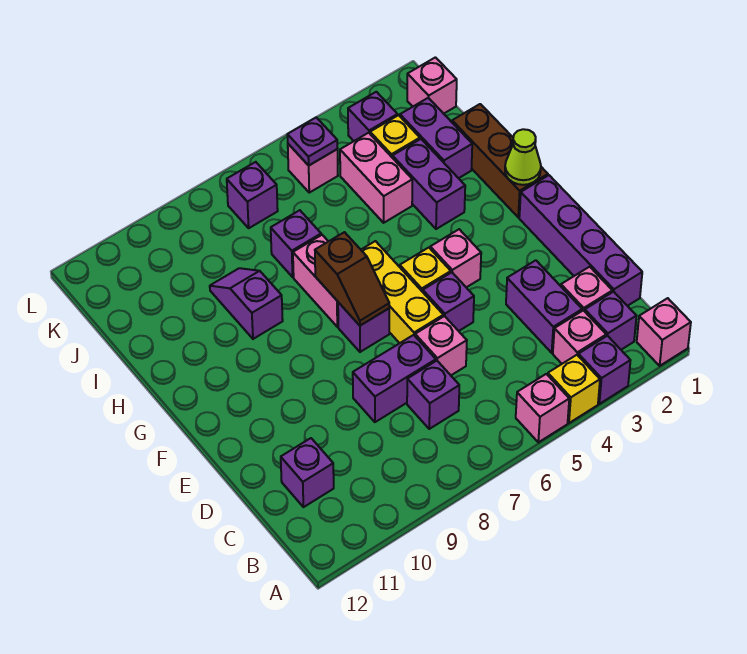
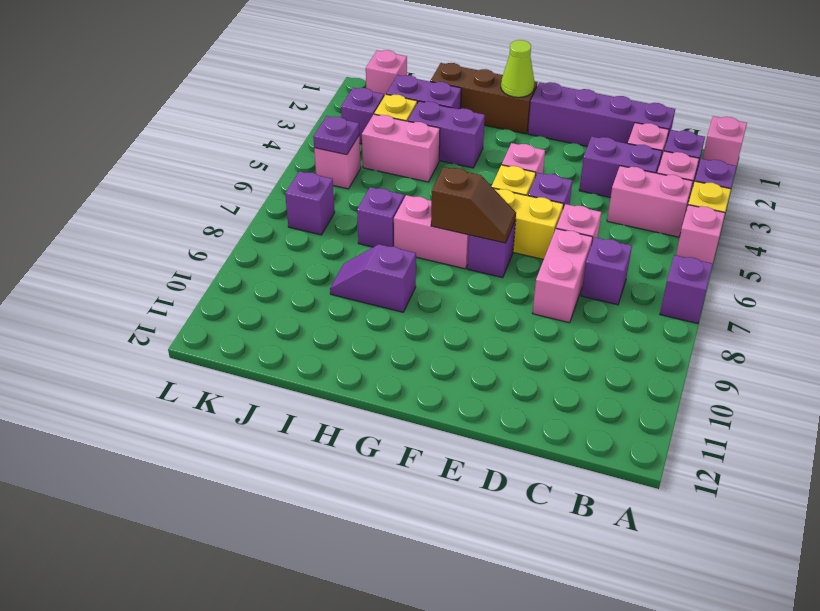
none -> pink 1x2 brick [607,166,693,237]
purple 1x1 brick [281,438,334,507] -> purple 1x1 brick moved to [660,255,713,324]
purple 1x2 brick [353,335,436,422] -> pink 1x2 brick [532,229,593,323]

